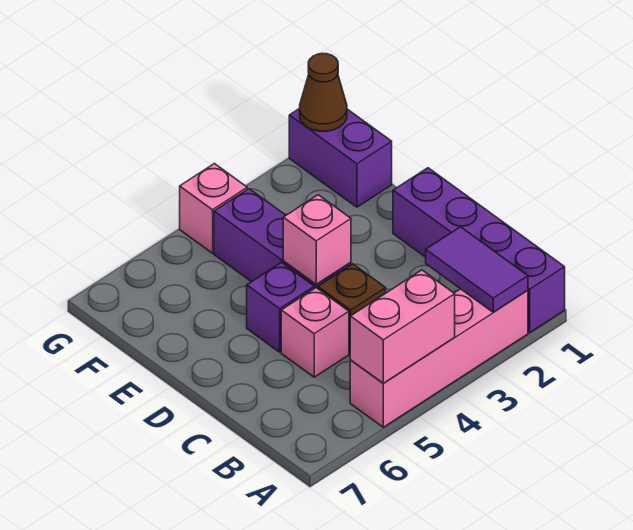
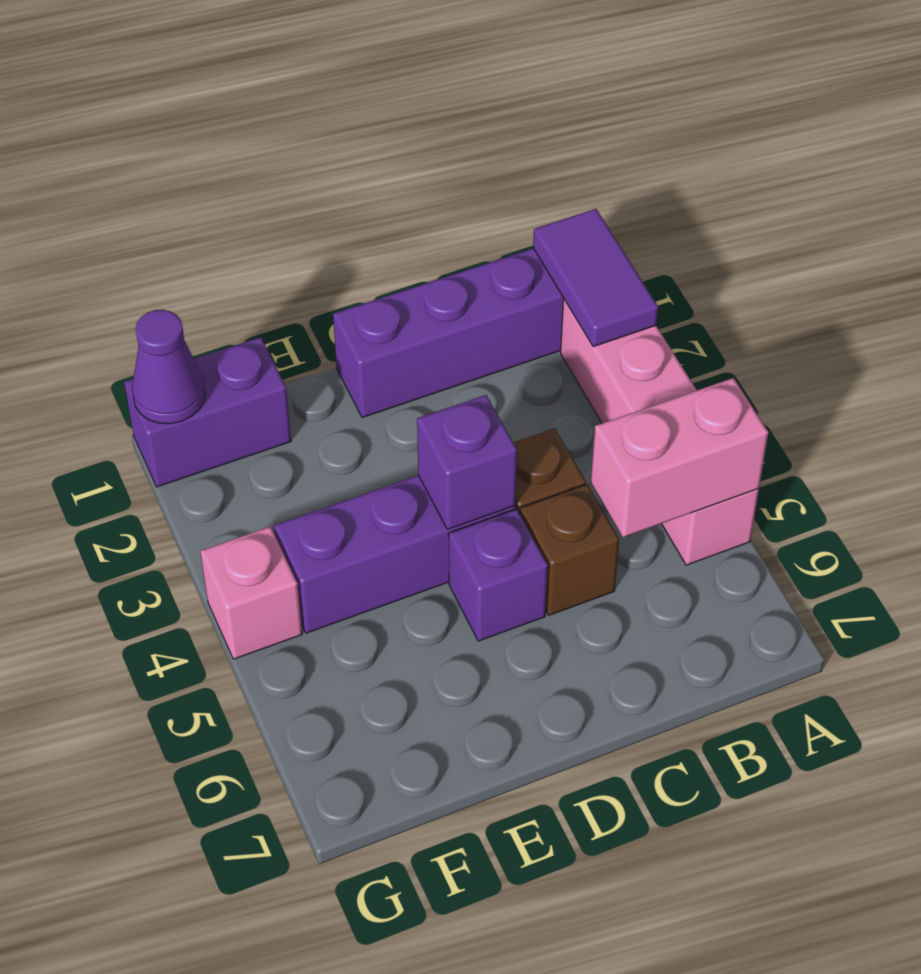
purple 1x2 tile [426,227,528,312] -> purple 1x2 tile turned to [533,209,658,347]
pink 1x2 brick [350,270,455,383] -> pink 1x2 brick turned to [591,378,768,537]
pink 1x1 brick [281,288,349,377] -> brown 1x1 brick [520,484,619,615]
pink 1x1 brick [283,195,351,284] -> purple 1x1 brick [417,395,517,529]
brown 1x1 cone [300,53,347,131] -> purple 1x1 cone [132,310,205,424]

